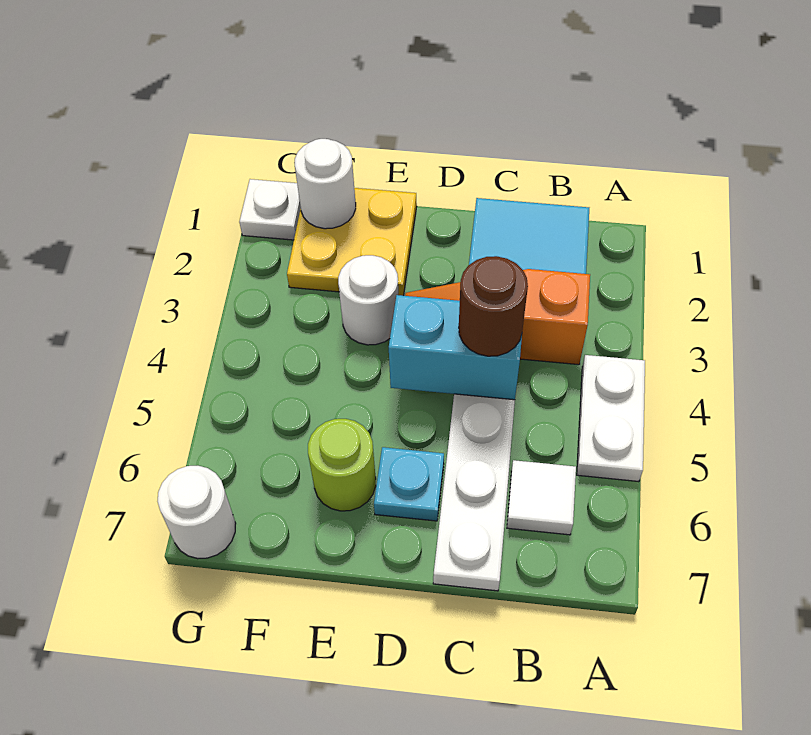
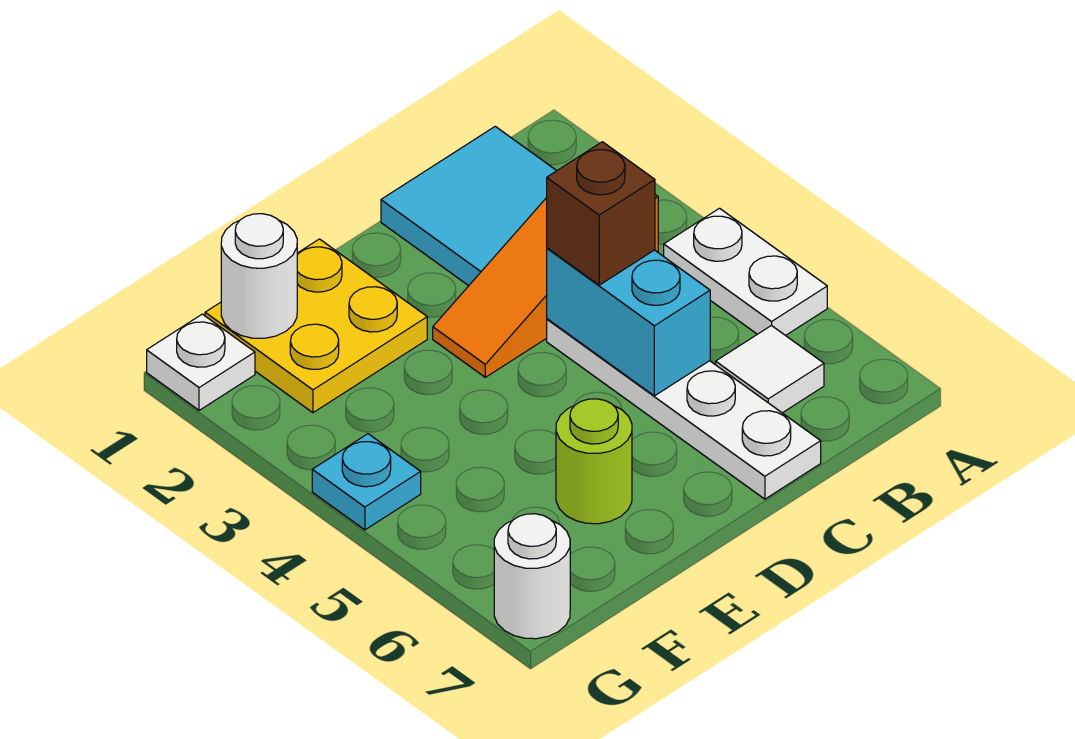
cyan 1x2 brick [389,295,522,400] -> cyan 1x2 brick turned to [547,248,710,396]
brown 1x1 round brick [459,256,528,356] -> brown 1x1 brick [547,142,655,285]
cyan 1x1 plate [374,447,444,521] -> cyan 1x1 plate moved to [312,434,421,530]
white 1x1 round brick [338,255,398,345] -> none

